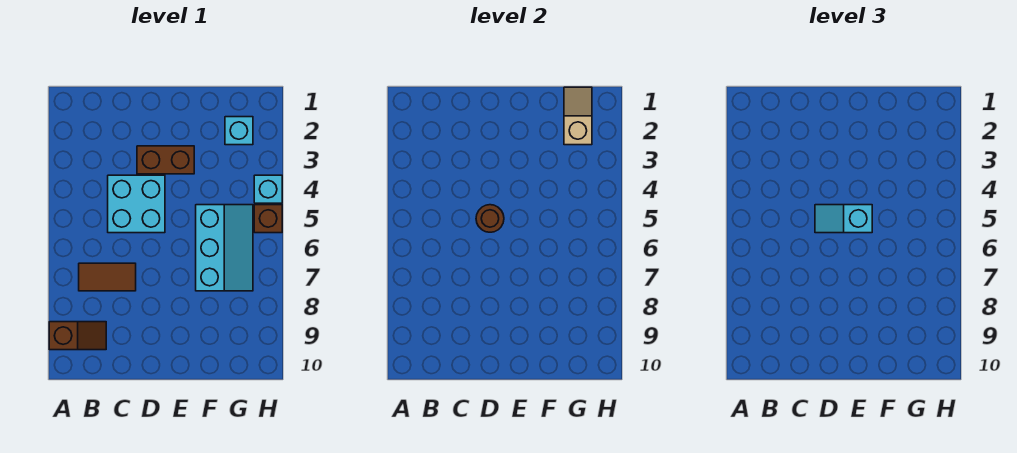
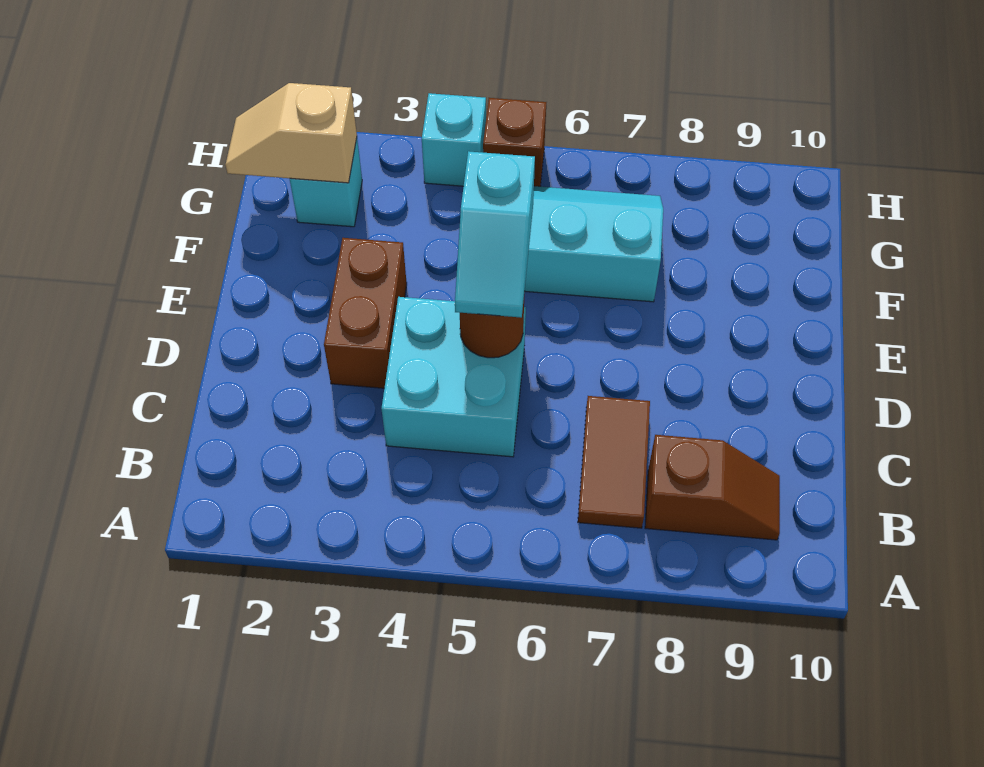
brown 1x2 slope [49,322,106,350] -> brown 1x2 slope turned to [645,435,780,540]

